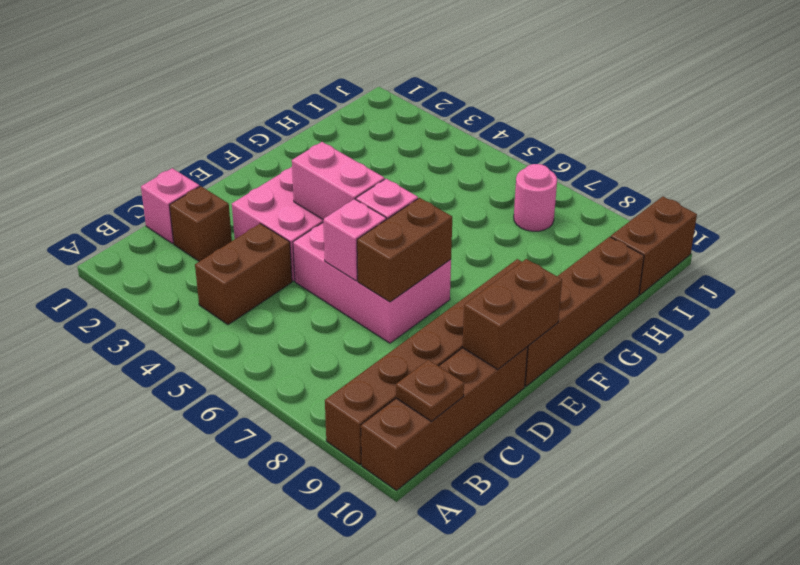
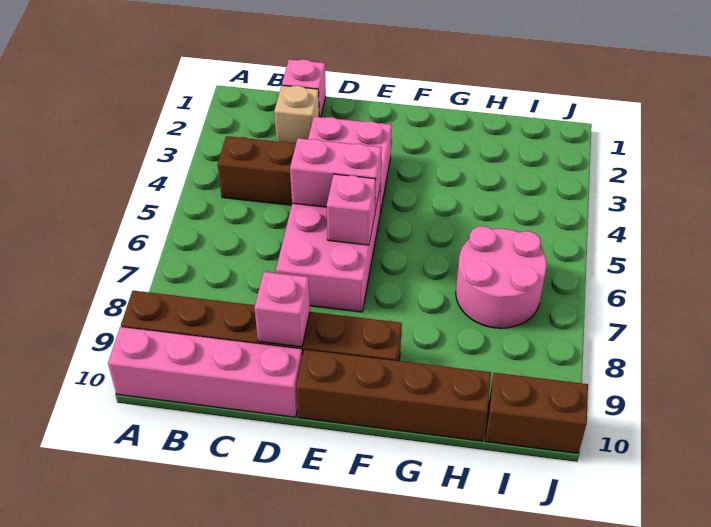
brown 1x4 brick [361,347,528,490] -> pink 1x4 brick [108,327,302,417]
brown 1x1 plate [396,360,464,421] -> none
brown 1x1 brick [170,186,232,262] -> tan 1x1 brick [274,85,319,144]
pink 1x1 brick [323,199,386,281] -> pink 1x1 brick moved to [254,272,310,347]
brown 1x2 brick [357,198,452,302] -> none
brown 1x2 brick [462,259,562,369] -> none
pink 1x2 brick [292,142,385,219] -> pink 1x2 brick turned to [290,138,382,210]
pink 1x1 round brick [514,164,557,231] -> pink 2x2 round brick [456,226,547,328]

